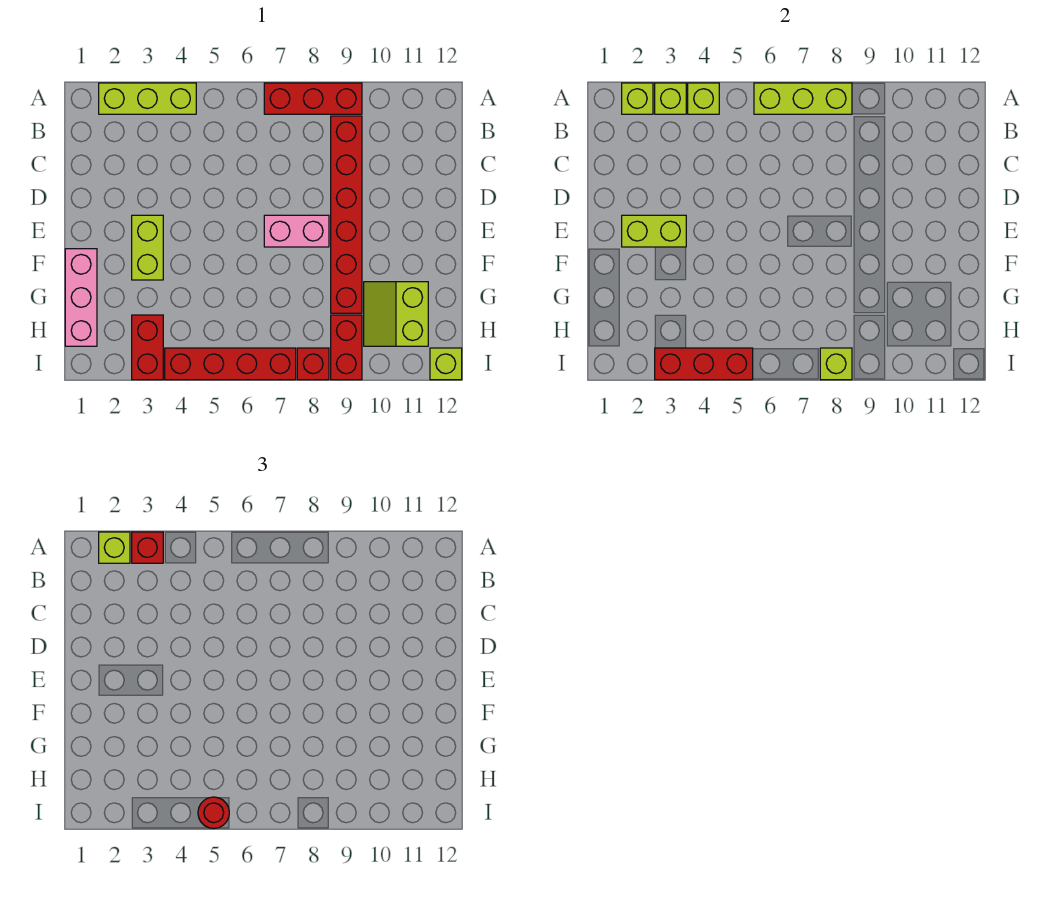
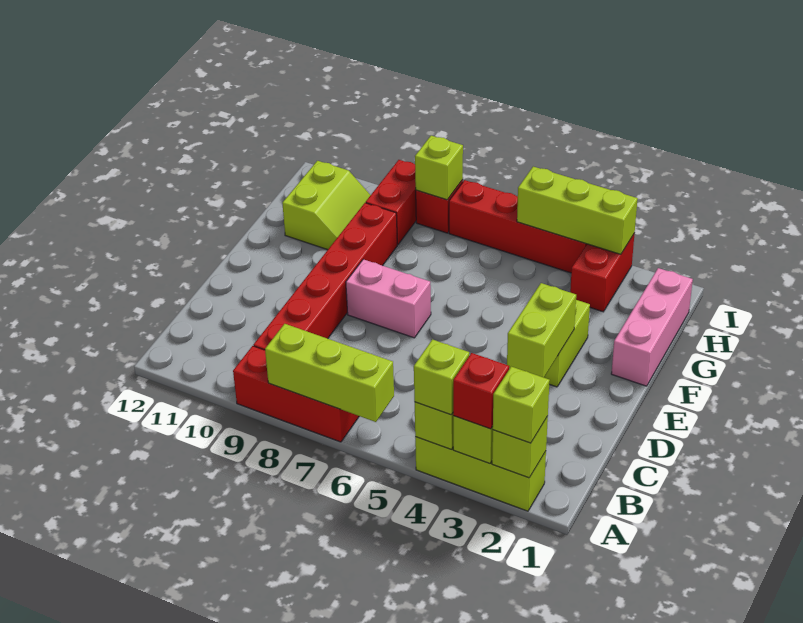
lime 1x2 brick [622,215,686,247] -> lime 1x2 brick turned to [507,283,576,378]
red 1x3 brick [655,348,753,380] -> lime 1x3 brick [517,167,638,254]
red 1x1 round brick [198,797,229,829] -> none
lime 1x1 brick [430,348,462,380] -> lime 1x1 brick moved to [414,339,469,415]

